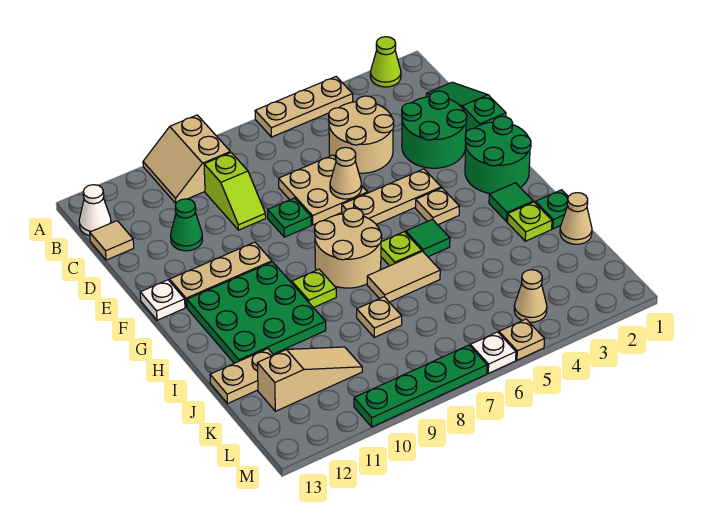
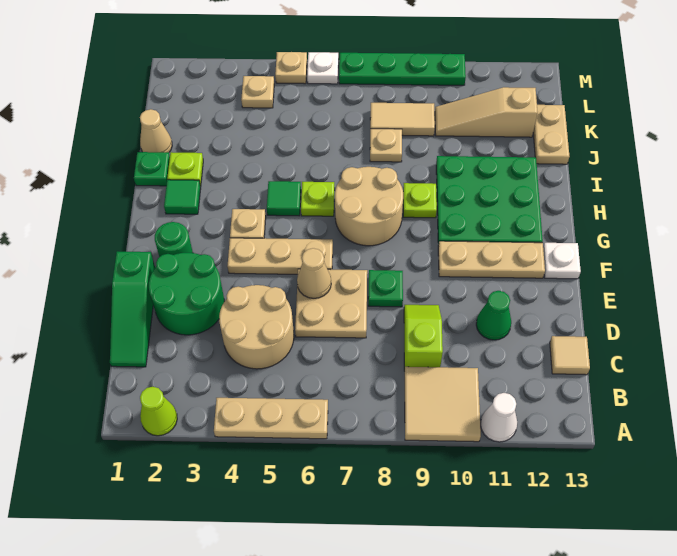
tan 2x2 slope [143,115,230,203] -> tan 2x2 tile [405,367,481,442]
white 1x1 cone [79,185,111,236] -> white 1x1 cone moved to [480,393,517,442]
green 2x2 round brick [465,116,531,194] -> green 1x1 round brick [155,222,193,257]
tan 1x2 tile [367,251,440,302] -> tan 1x2 tile moved to [370,103,435,136]
tan 1x2 plate [210,349,273,404] -> tan 1x2 plate turned to [533,105,570,164]
tan 1x1 cone [514,270,547,322] -> tan 1x1 plate [241,76,274,108]

